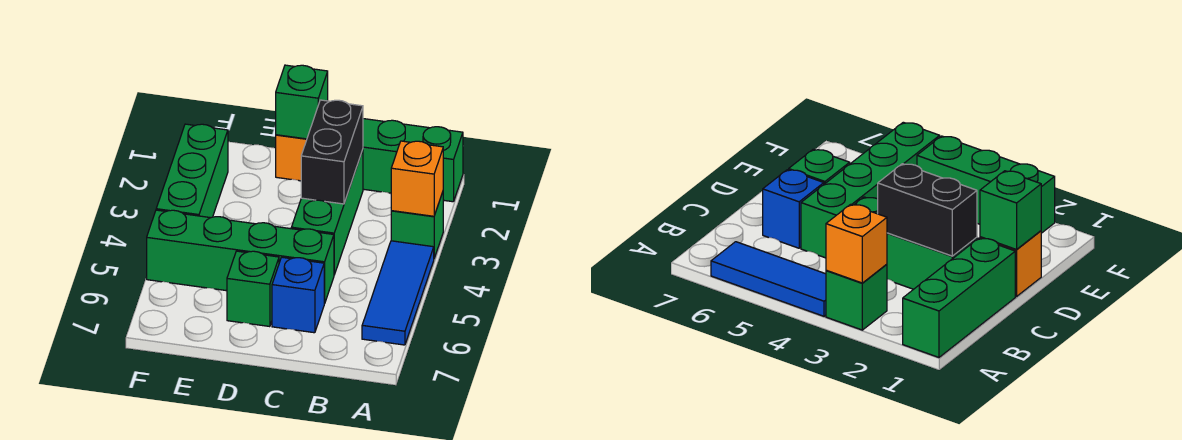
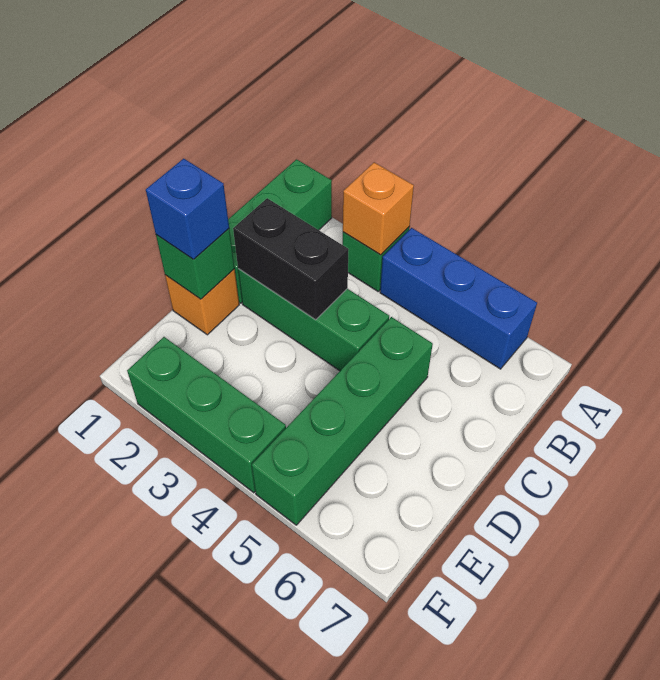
blue 1x3 tile [362,241,434,345] -> blue 1x3 brick [380,228,537,369]
blue 1x1 brick [272,257,324,333] -> blue 1x1 brick moved to [146,159,229,259]
green 1x1 brick [227,251,279,327] -> none

